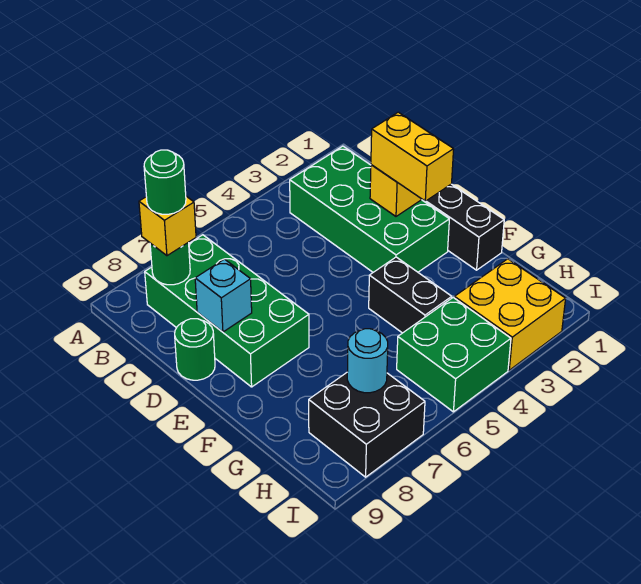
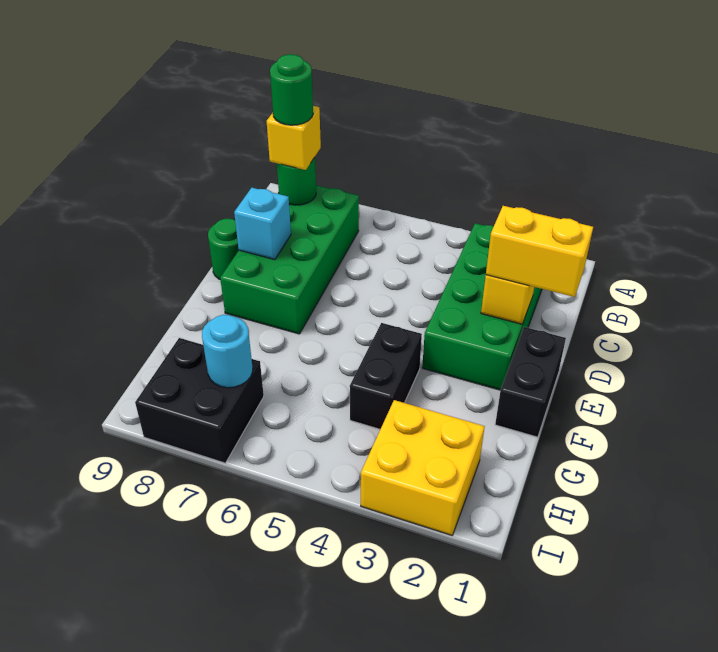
yellow 1x2 brick [371,112,454,201] -> yellow 1x2 brick turned to [486,206,593,297]
green 2x2 brick [397,298,511,412] -> none

